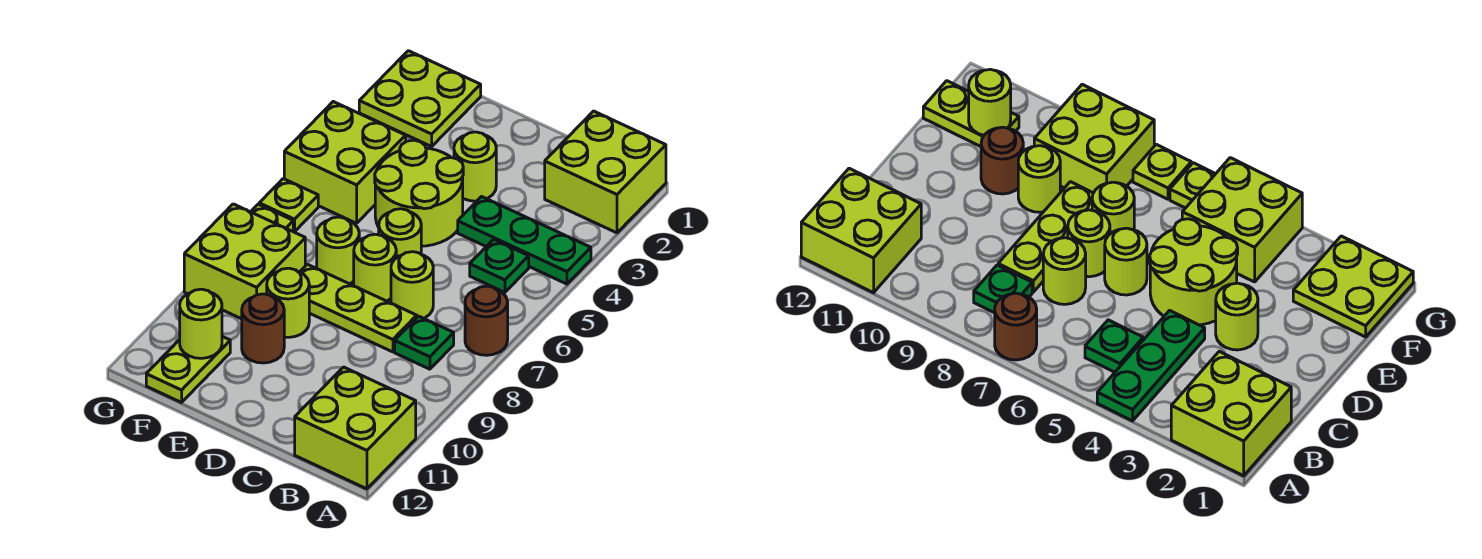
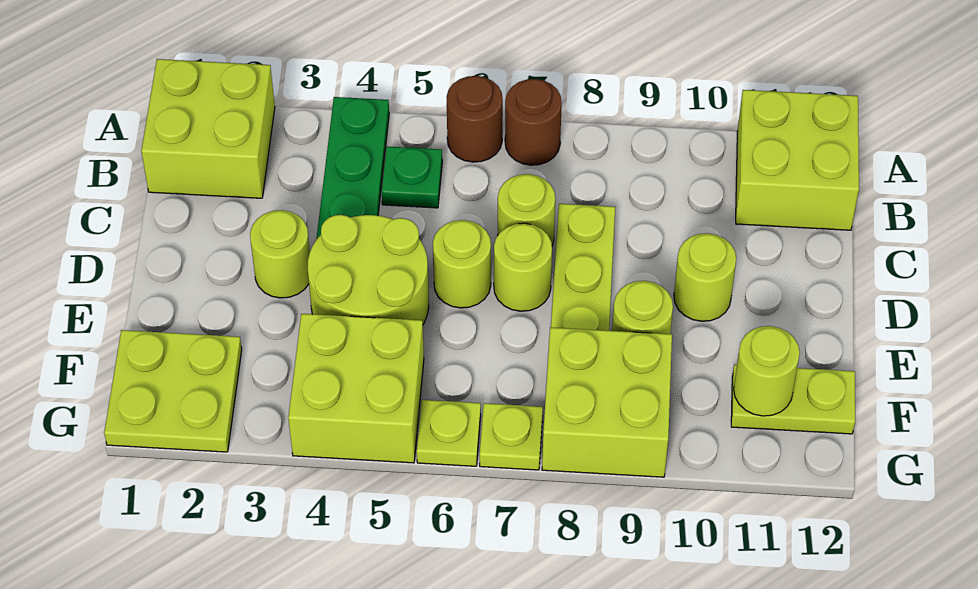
green 1x1 plate [395,316,454,369] -> none
lime 1x1 round brick [317,217,359,284] -> lime 1x1 round brick moved to [674,233,736,321]
brown 1x1 round brick [242,294,284,363] -> brown 1x1 round brick moved to [447,76,503,162]

